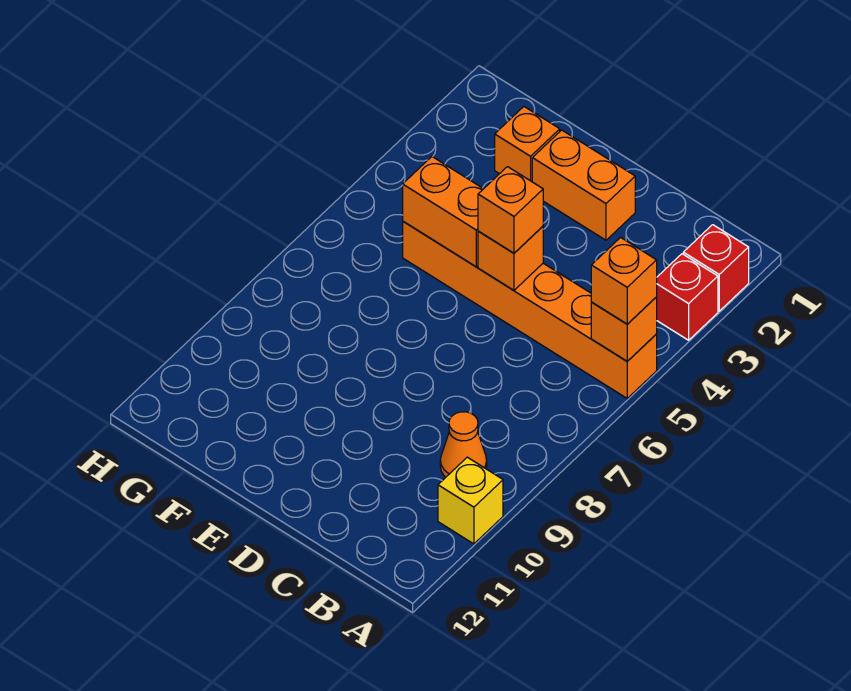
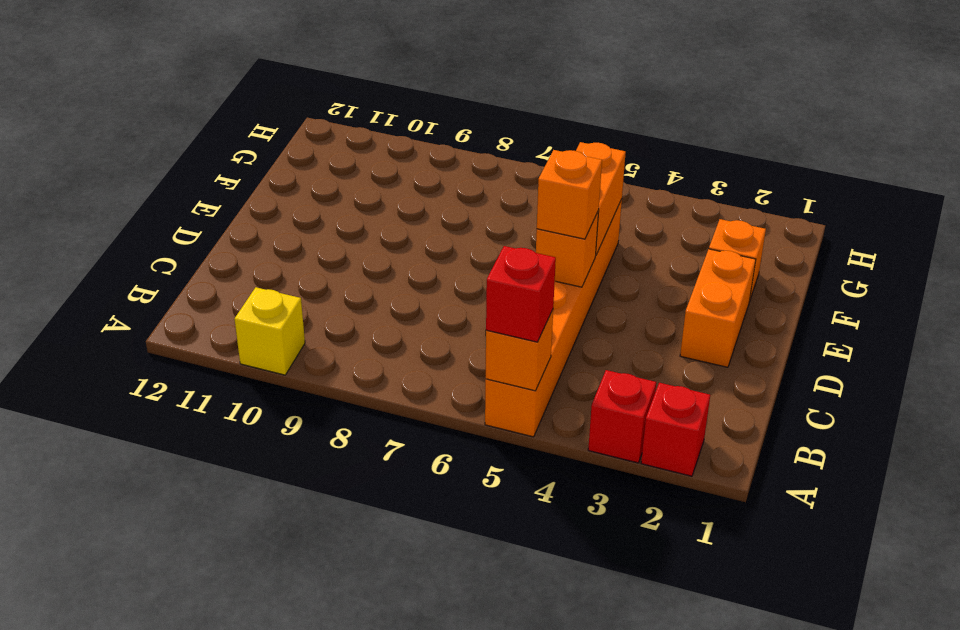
orange 1x1 brick [591,237,657,324] -> red 1x1 brick [486,246,556,342]
orange 1x1 cone [440,412,487,477] -> none

